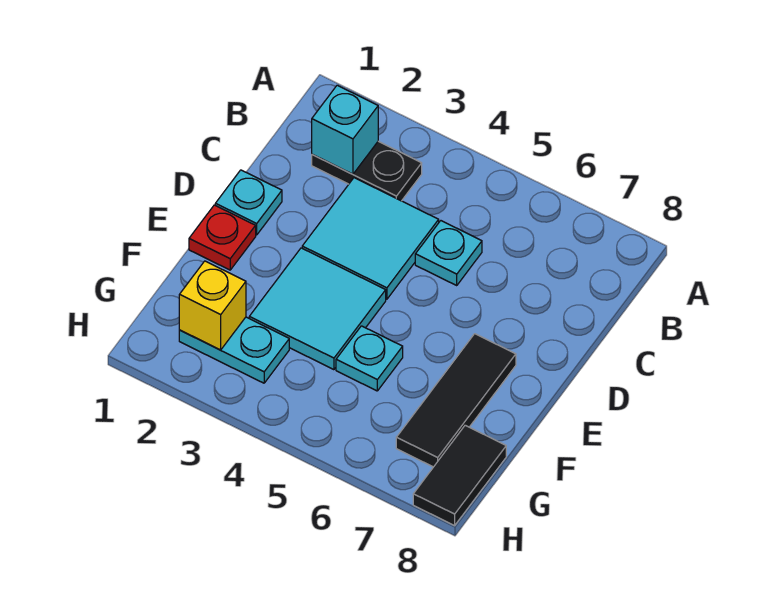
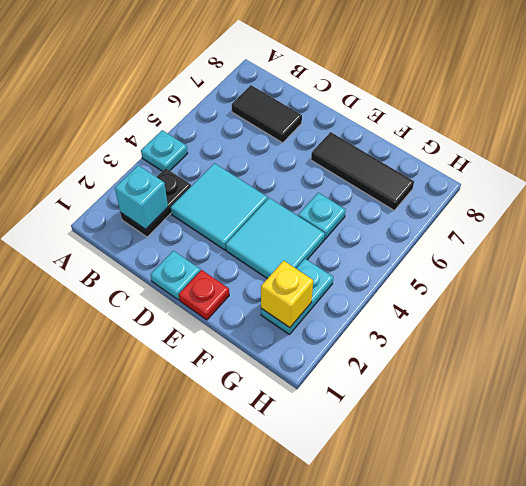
cyan 1x1 plate [415,221,482,285] -> cyan 1x1 plate moved to [141,130,188,171]
black 1x2 tile [413,425,506,526] -> black 1x2 tile moved to [232,85,302,143]

